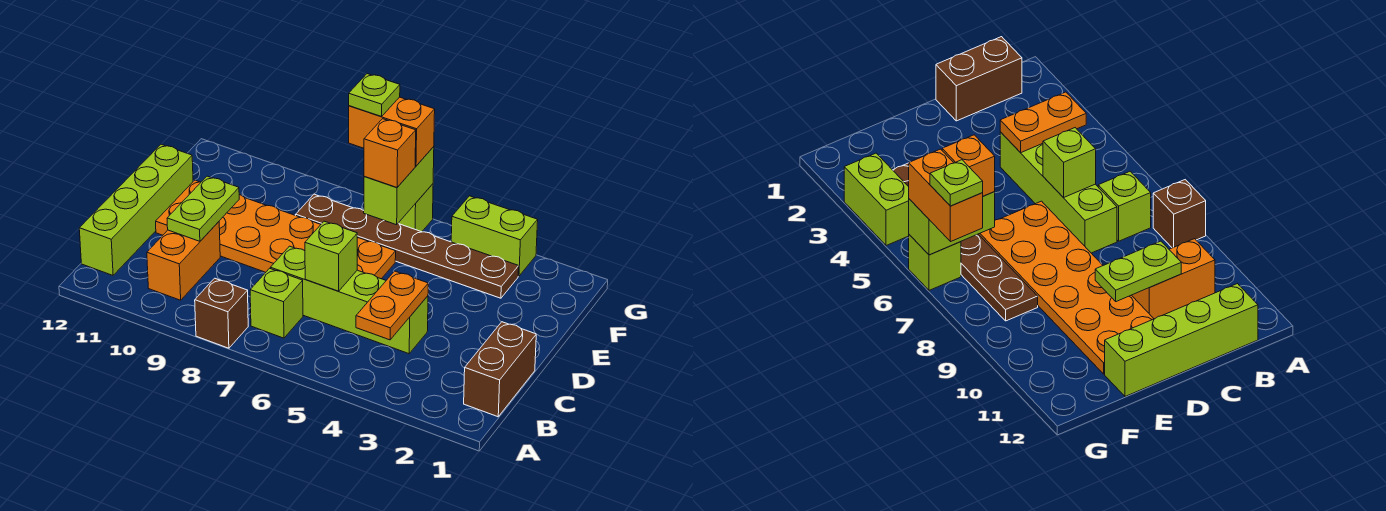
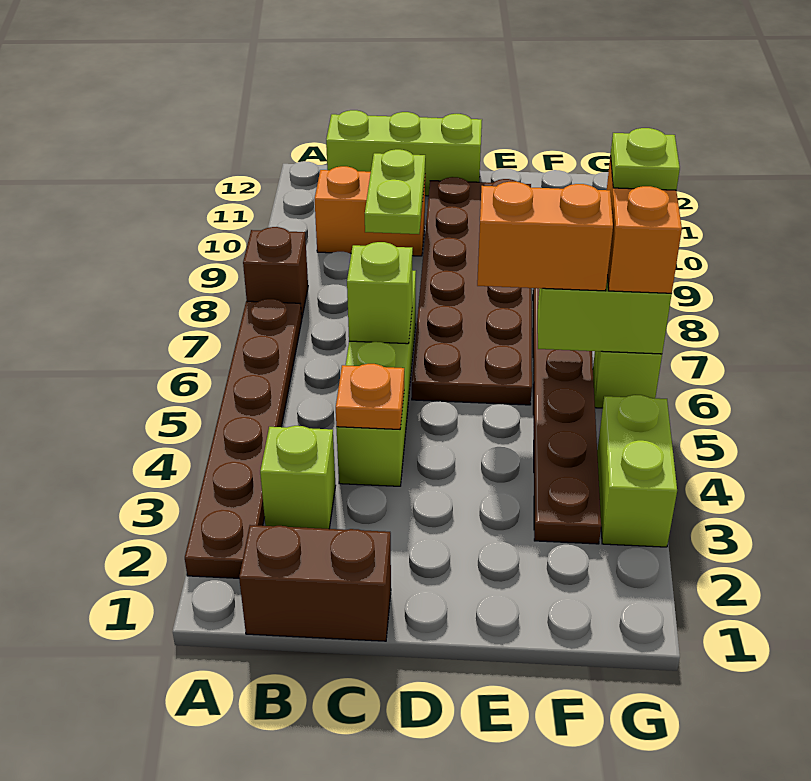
none -> brown 1x6 plate [185,299,302,578]
orange 1x2 plate [356,271,428,340] -> orange 1x1 plate [336,364,404,429]
lime 1x1 brick [250,268,303,338] -> lime 1x1 brick moved to [260,426,336,529]
lime 1x4 brick [79,144,193,275] -> lime 1x3 brick [326,110,482,196]
lime 1x2 plate [167,176,239,241] -> lime 1x2 plate turned to [365,149,425,234]
orange 2x6 plate [156,180,396,279] -> brown 2x6 plate [412,177,532,405]
orange 1x1 brick [364,119,416,188] -> orange 1x2 brick [477,182,613,291]

